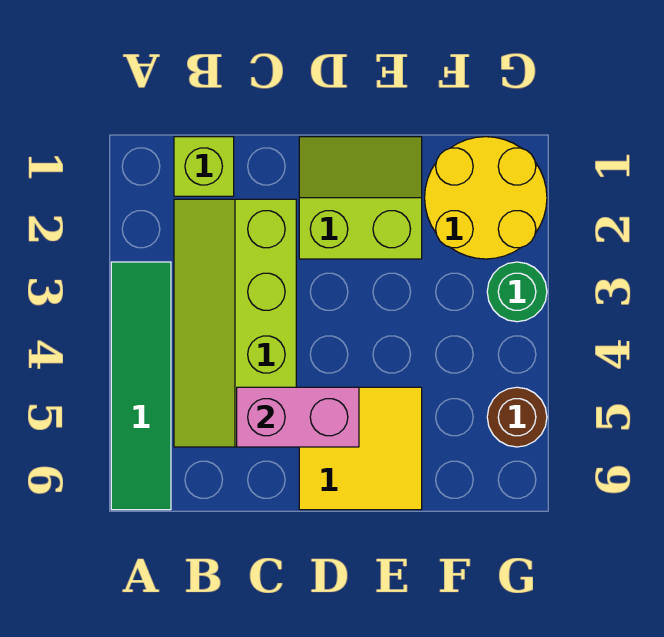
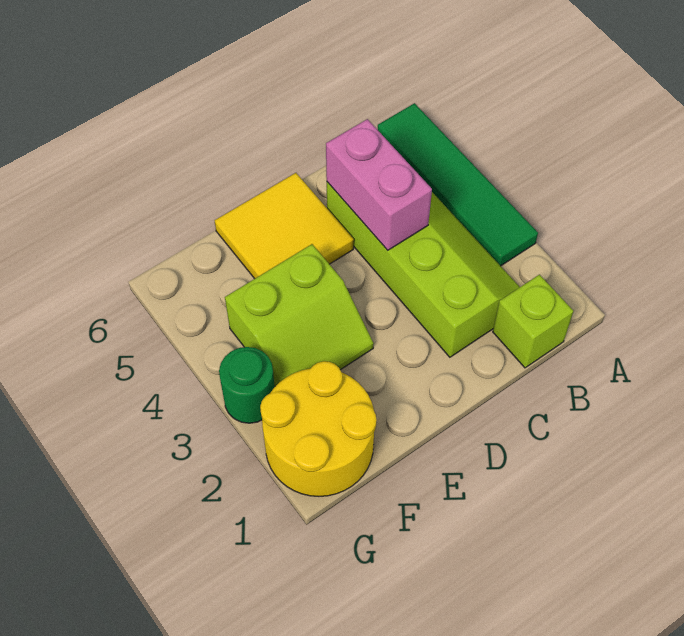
pink 1x2 brick [237,387,359,447] -> pink 1x2 brick turned to [326,119,432,250]
lime 2x2 slope [299,137,422,259] -> lime 2x2 slope moved to [225,244,374,386]
brown 1x1 round brick [487,387,547,447] -> none

